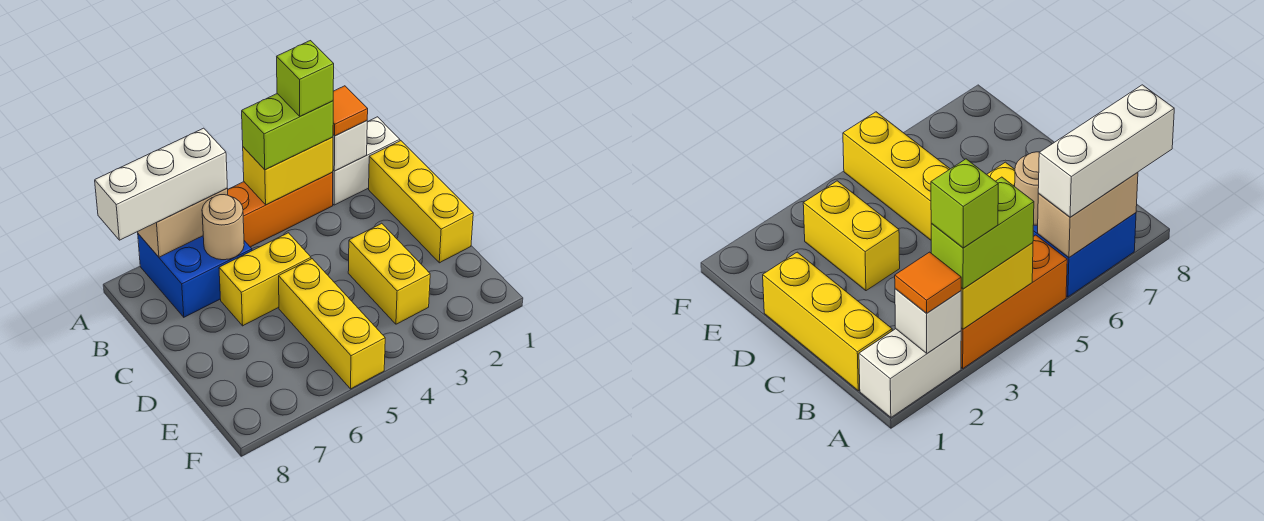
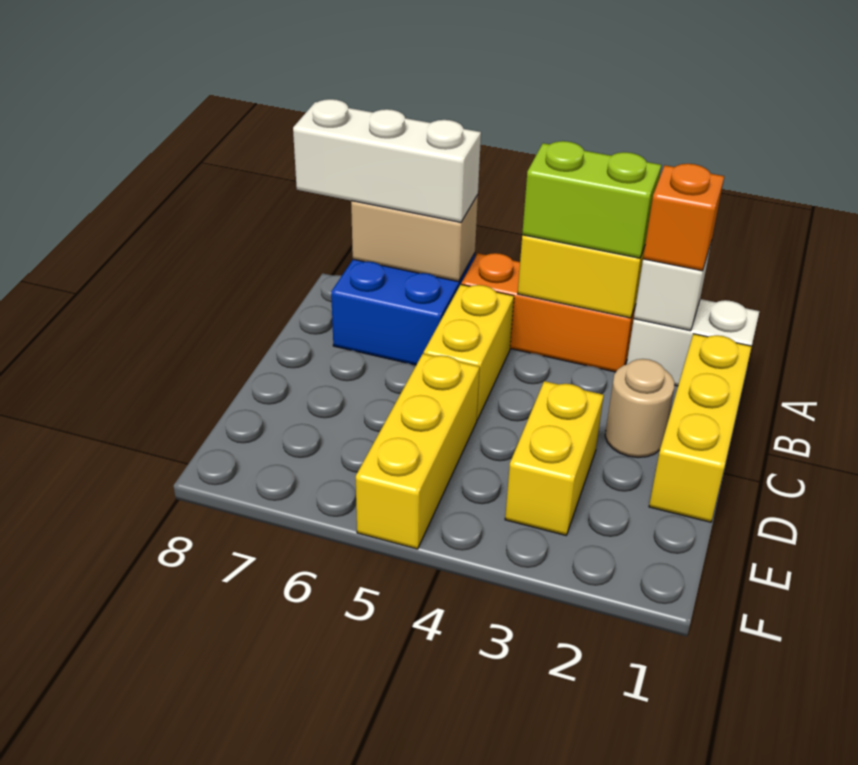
orange 1x1 tile [333,86,368,136] -> orange 1x1 brick [643,164,724,271]
lime 1x1 brick [277,41,334,116] -> none
tan 1x1 round brick [202,195,244,260] -> tan 1x1 round brick moved to [605,359,674,457]
yellow 1x2 brick [219,233,311,326] -> yellow 1x2 brick turned to [424,285,514,420]

